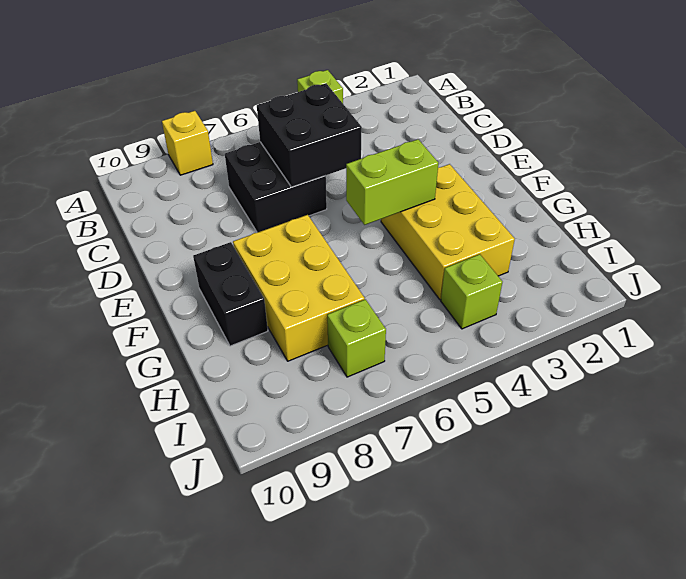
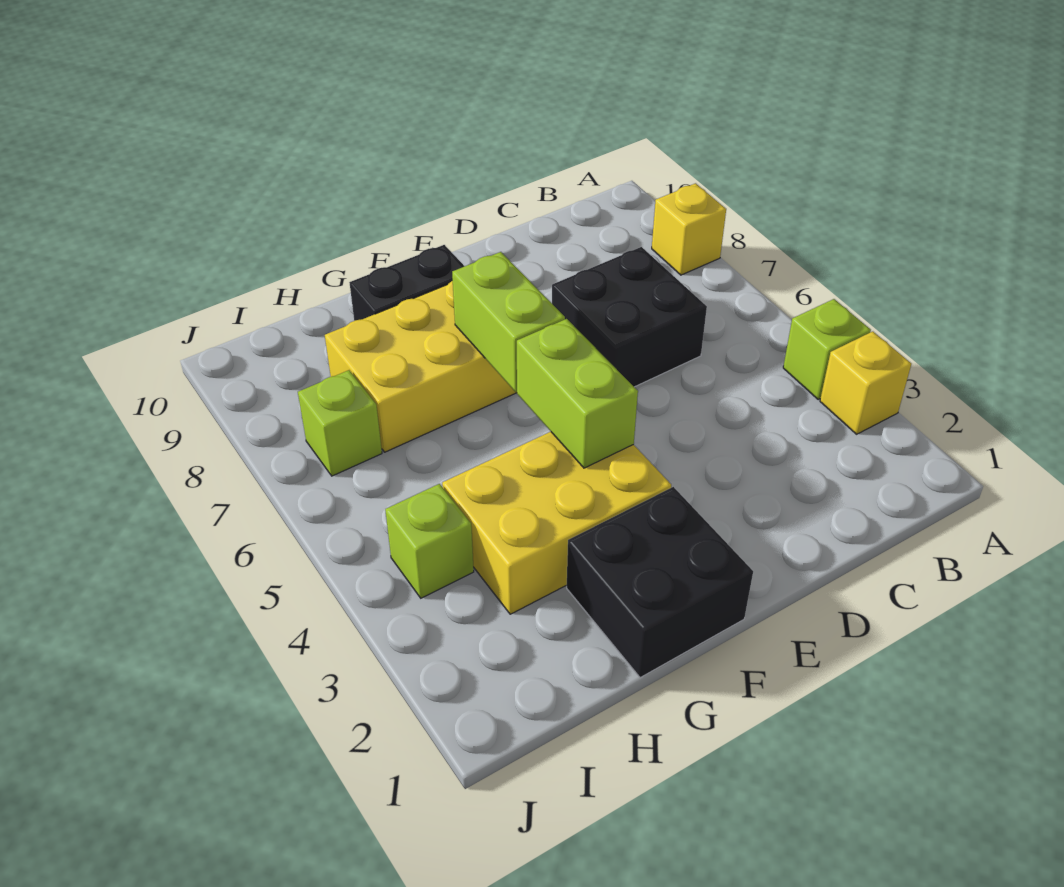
none -> yellow 1x1 brick [820,331,911,434]
black 2x2 brick [257,83,361,187] -> black 2x2 brick moved to [567,487,753,678]
none -> lime 1x2 brick [452,252,565,392]

